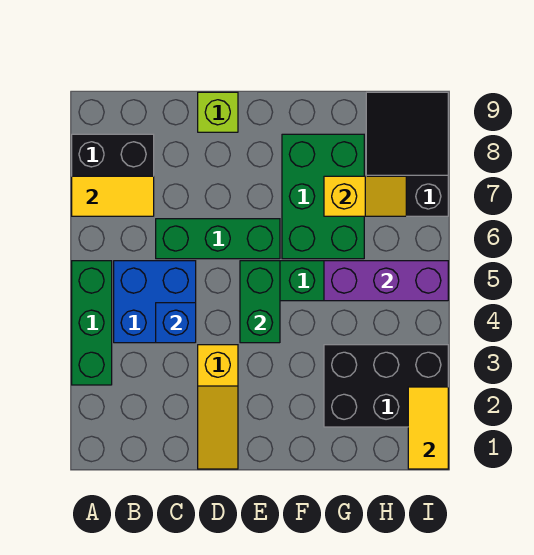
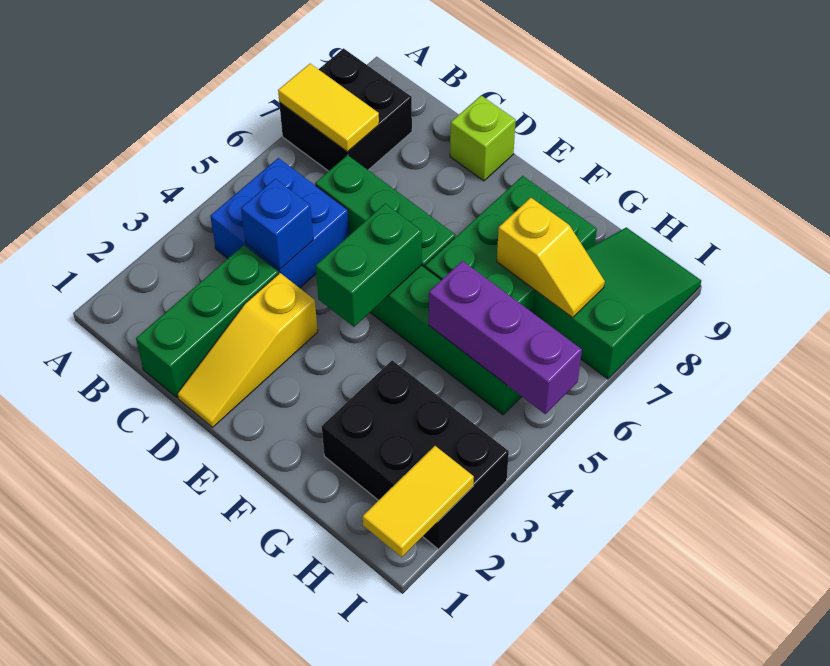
green 1x3 brick [72,261,112,385] -> green 1x3 brick moved to [136,245,278,397]
black 2x3 slope [366,92,448,216] -> green 2x3 slope [533,227,701,379]

